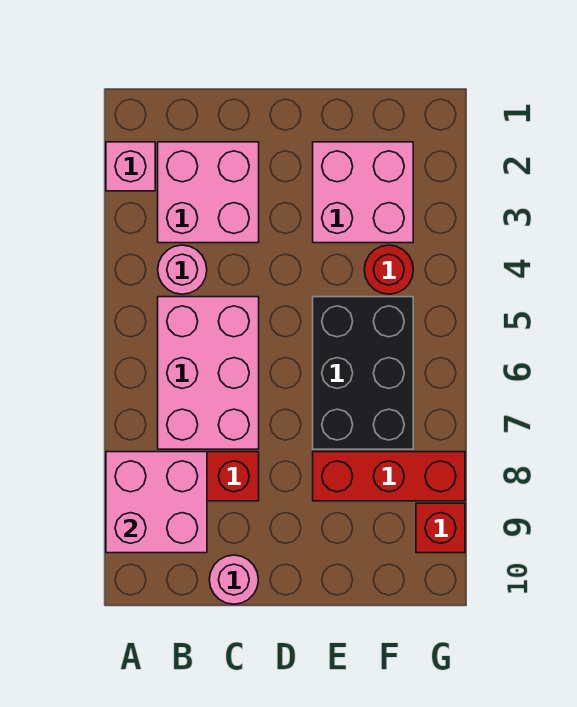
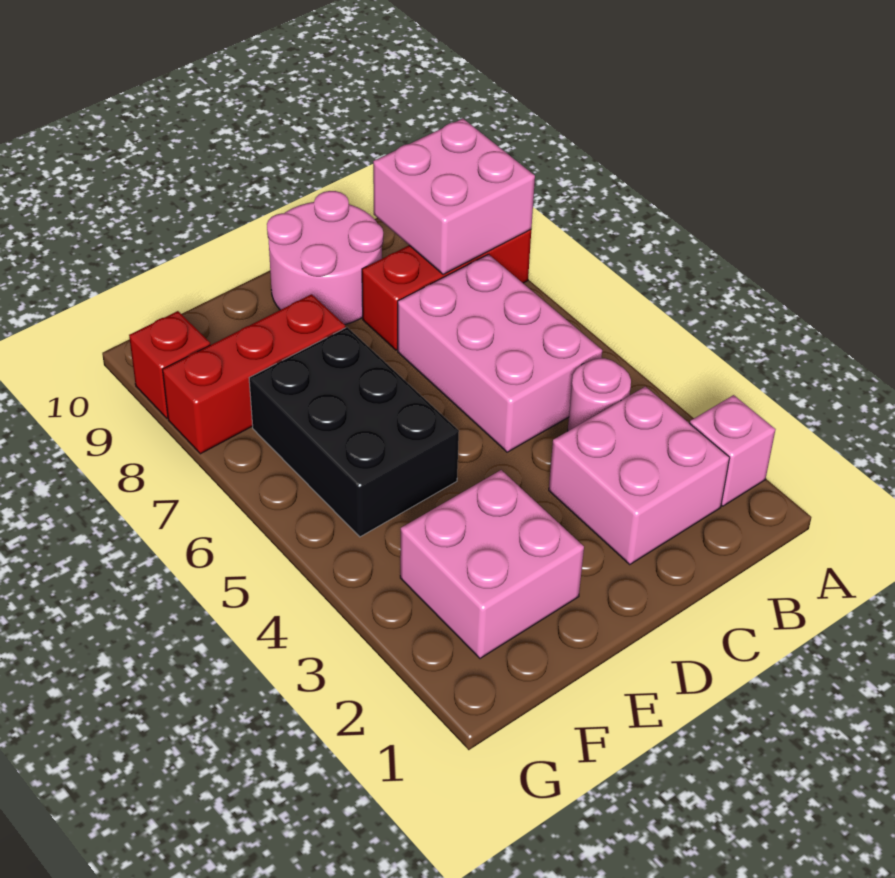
pink 1x1 round brick [209,555,258,604] -> pink 2x2 round brick [267,191,383,325]
red 1x1 round brick [364,245,413,294] -> none

